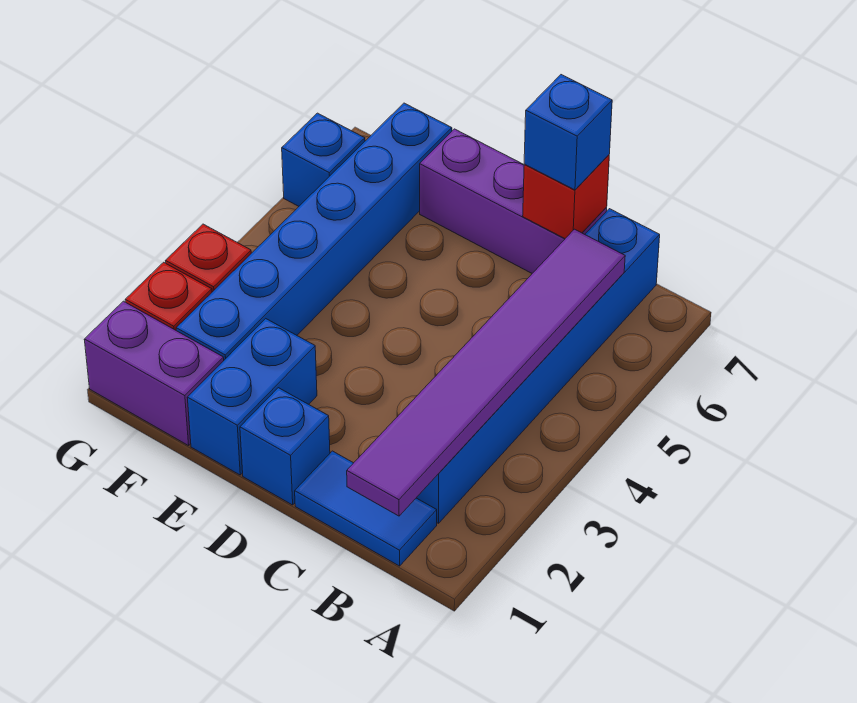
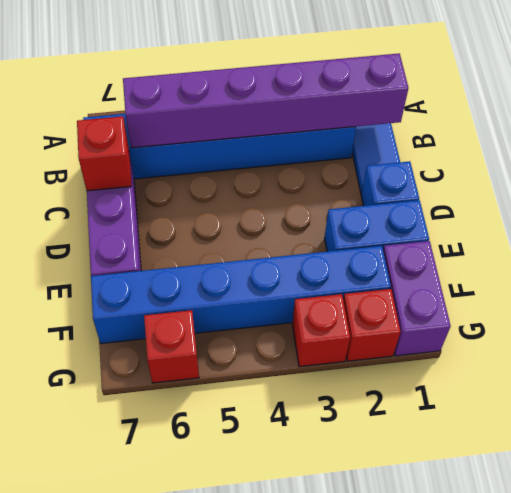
purple 1x6 tile [347,229,625,516] -> purple 1x6 brick [123,53,408,148]
blue 1x1 brick [524,75,612,190] -> none
blue 1x1 brick [282,113,365,206] -> red 1x1 brick [144,310,199,383]

